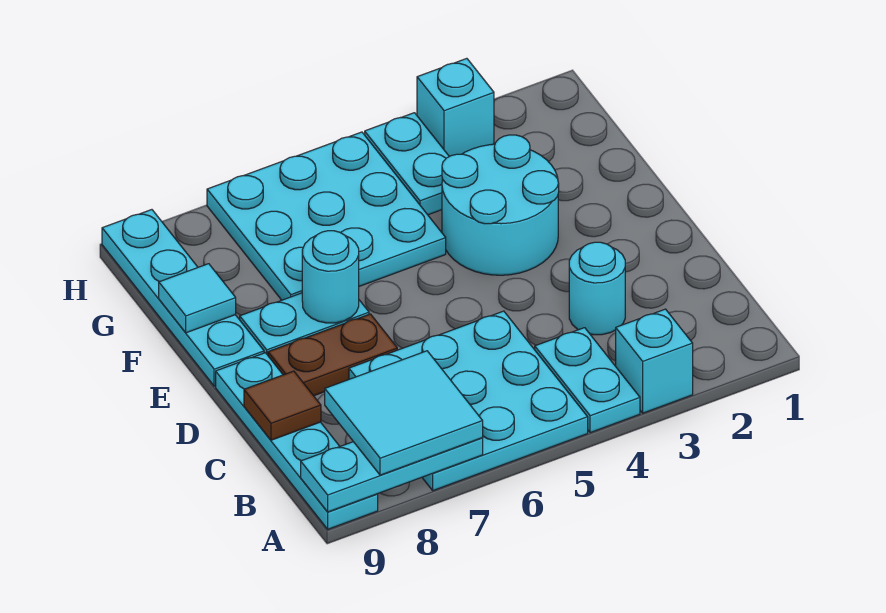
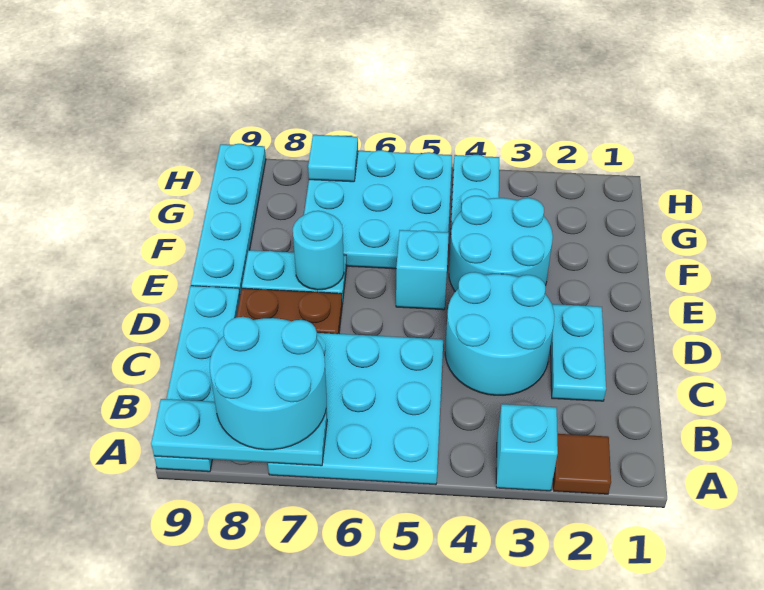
cyan 1x2 plate [535,328,640,433] -> cyan 1x2 plate moved to [551,304,606,401]
cyan 2x2 tile [325,351,483,475] -> cyan 2x2 round brick [210,317,327,450]
cyan 1x1 round brick [569,242,625,335] -> cyan 2x2 round brick [445,272,555,395]
brown 1x1 tile [244,371,321,440] -> brown 1x1 tile moved to [553,434,611,494]
cyan 1x1 tile [159,264,236,333] -> cyan 1x1 tile moved to [308,135,358,182]
cyan 1x1 brick [417,58,494,157] -> cyan 1x1 brick moved to [396,230,449,310]

